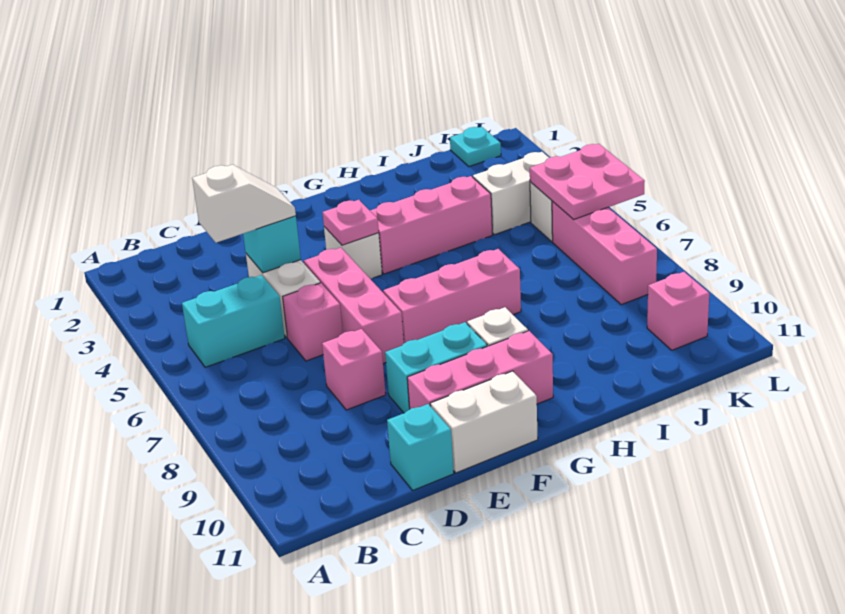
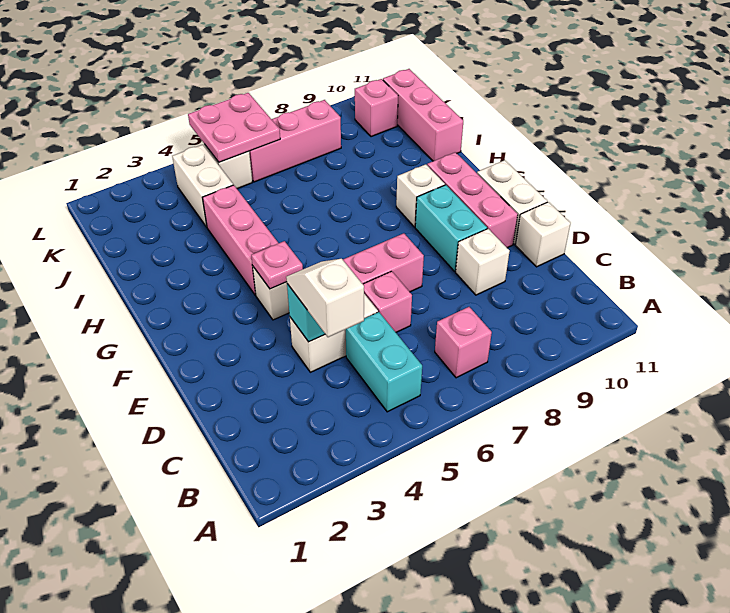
pink 1x1 brick [322,329,386,410] -> pink 1x1 brick moved to [435,307,492,378]
none -> white 1x1 brick [456,229,510,295]
cyan 1x1 brick [387,404,454,490] -> white 1x1 brick [516,202,571,267]
pink 1x3 brick [383,249,521,343] -> pink 1x3 brick moved to [383,69,463,161]
cyan 1x1 plate [450,127,501,166] -> none

